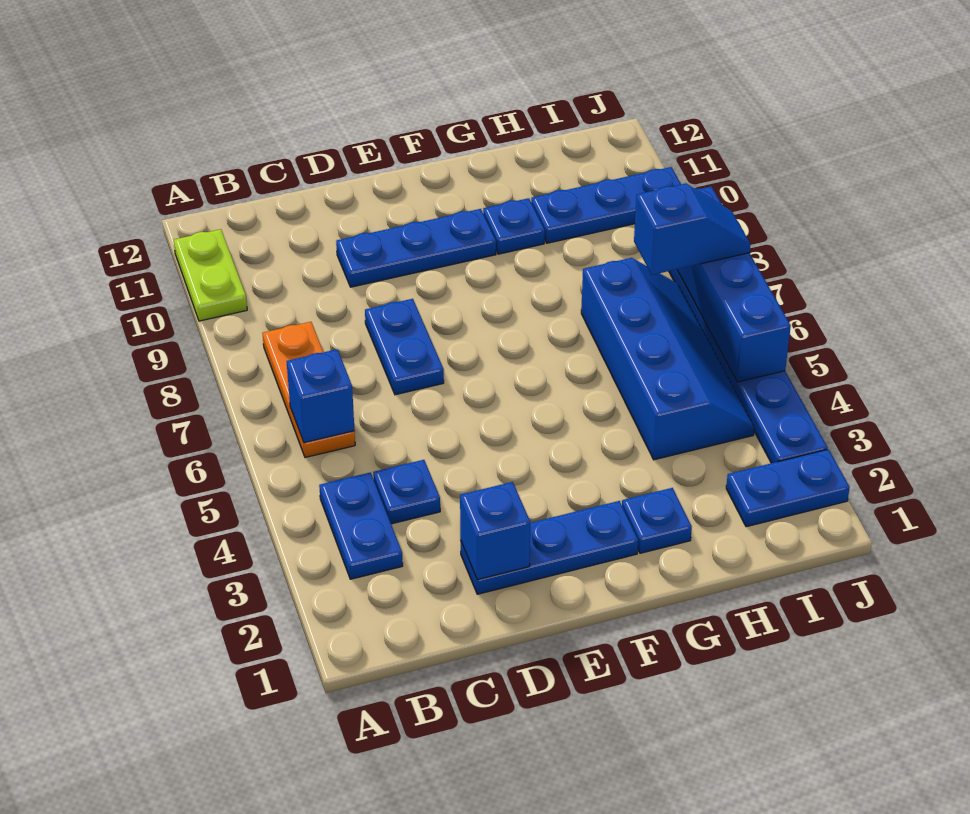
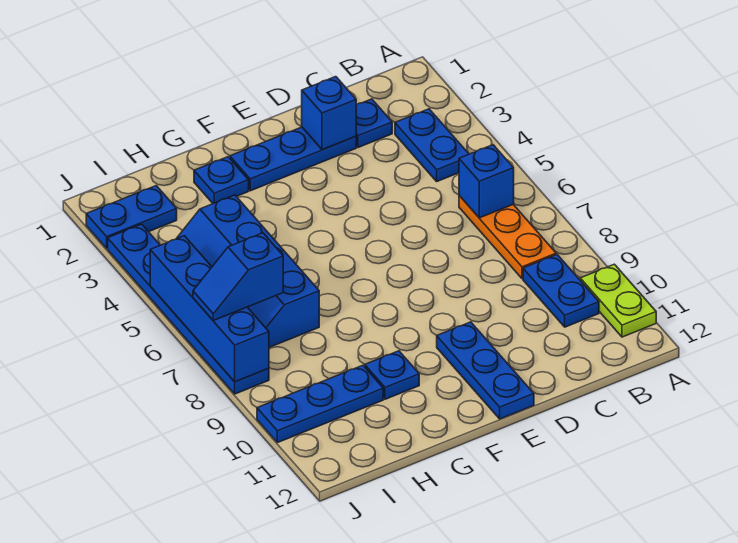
blue 1x1 plate [373,460,440,524] -> blue 1x1 plate moved to [356,99,392,148]
blue 1x2 plate [365,299,444,395] -> blue 1x2 plate moved to [523,255,599,327]
blue 1x3 plate [336,209,496,287] -> blue 1x3 plate turned to [437,322,534,419]

